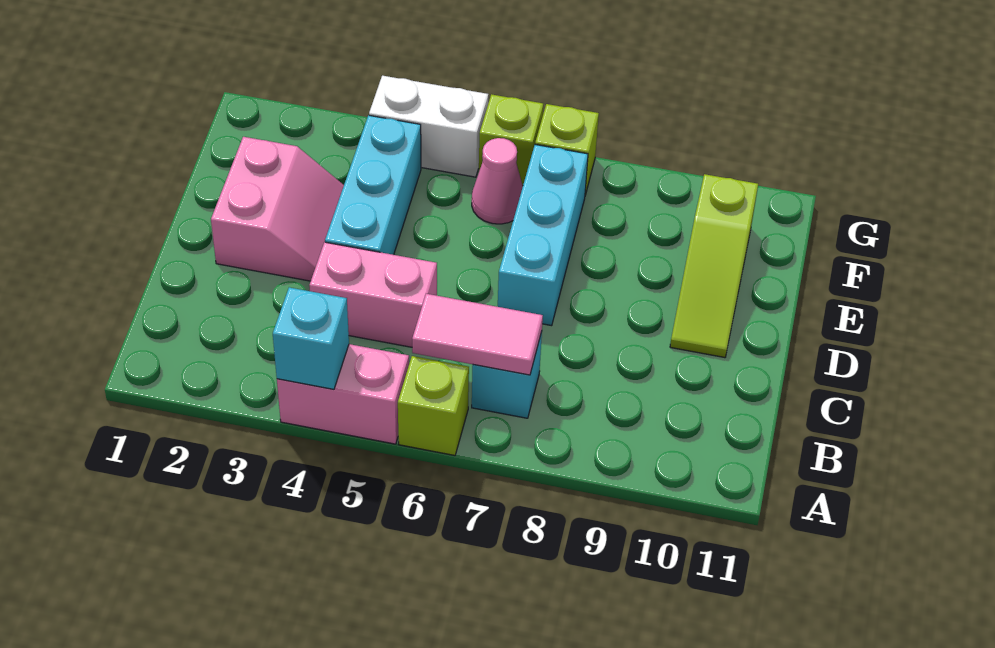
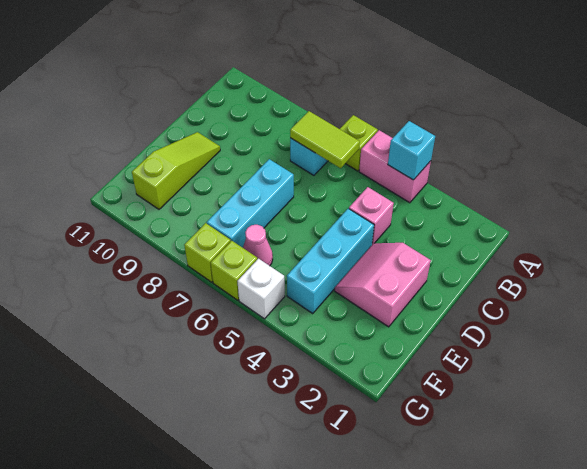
pink 1x2 tile [412,294,543,375] -> lime 1x2 tile [290,111,360,168]
pink 1x2 brick [309,242,437,347] -> pink 1x1 brick [349,187,394,244]
white 1x2 brick [369,76,488,177] -> white 1x1 brick [237,259,285,319]

